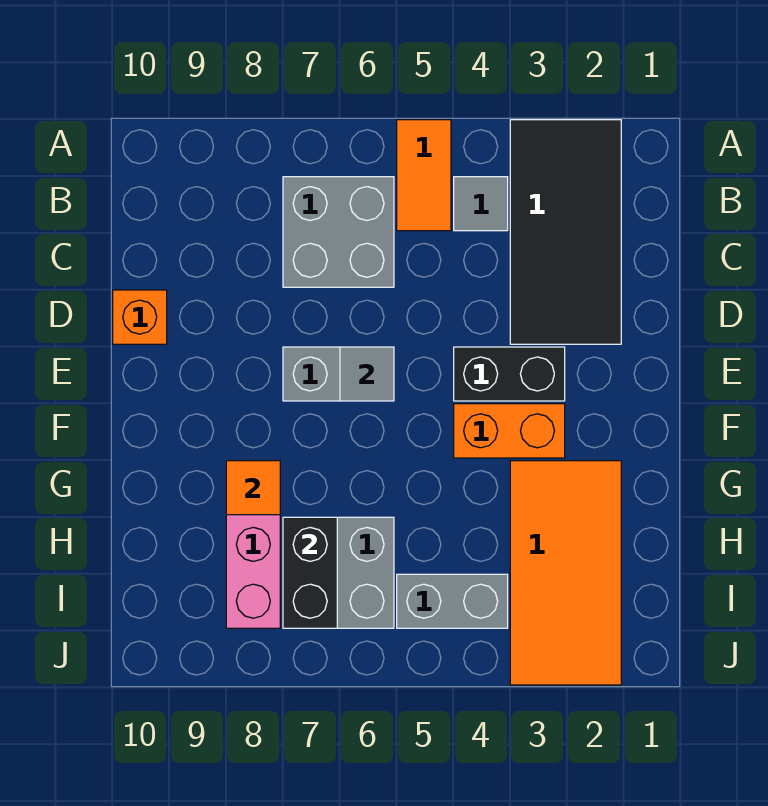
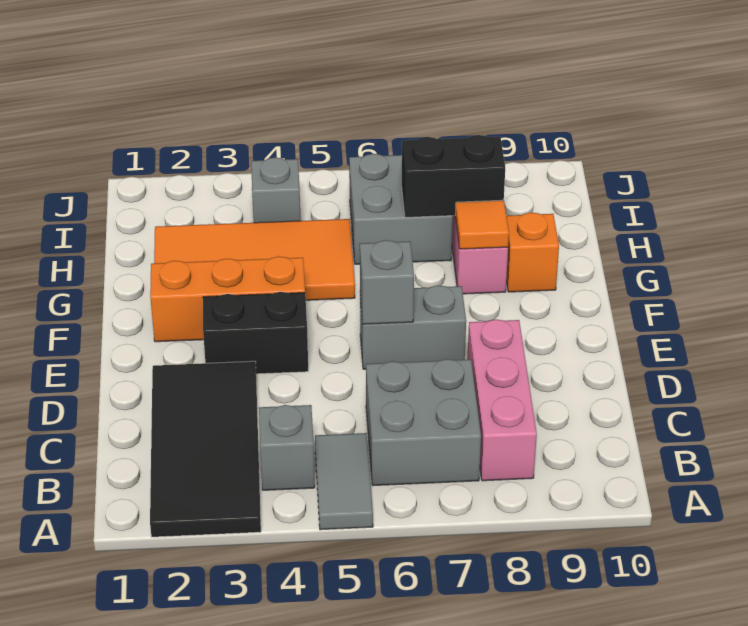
orange 1x2 tile [397,120,451,231] -> grey 1x2 tile [315,433,373,530]
grey 1x1 tile [454,177,508,231] -> grey 1x1 brick [259,405,315,490]
none -> pink 1x3 brick [467,319,537,481]
orange 1x1 brick [113,290,167,344] -> orange 1x1 brick moved to [506,212,559,292]
grey 1x1 tile [340,347,394,401] -> grey 1x1 brick [360,240,414,324]
orange 1x2 brick [454,404,565,458] -> orange 1x3 brick [150,256,305,342]
orange 2x4 tile [510,461,621,685] -> orange 2x4 tile turned to [154,219,355,300]
black 1x2 brick [283,517,337,628] -> black 1x2 brick turned to [402,135,505,217]
grey 1x2 brick [397,574,508,628] -> grey 1x1 brick [251,157,301,223]

